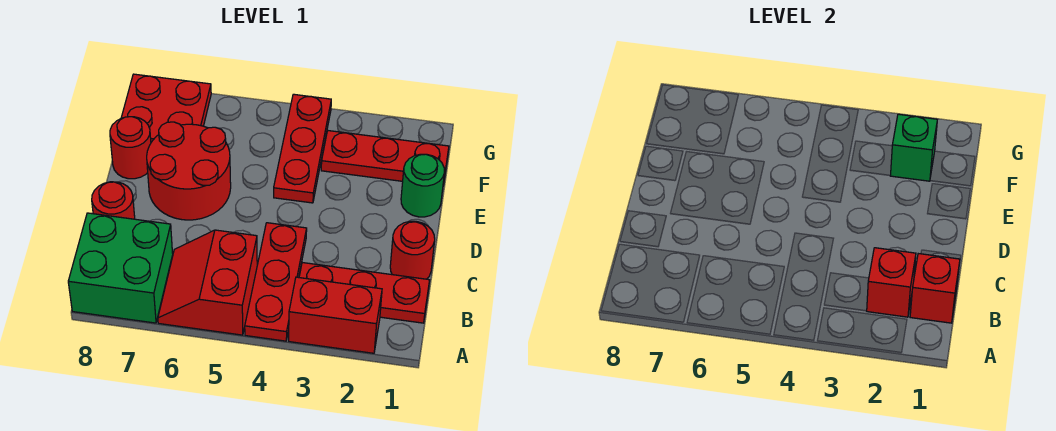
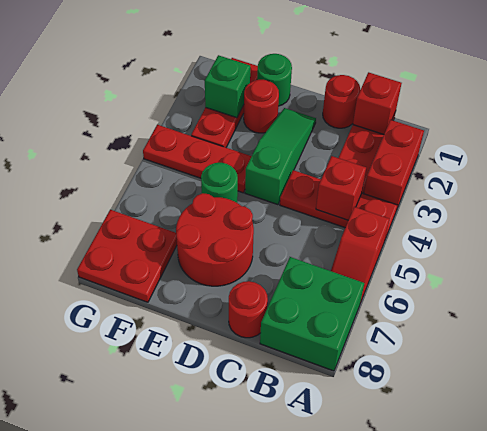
red 2x2 slope [158,230,257,335] -> red 1x2 slope [331,207,389,303]
red 1x1 brick [867,248,916,317] -> red 1x1 brick moved to [316,156,366,220]
none -> green 1x3 slope [245,108,316,205]
none -> green 1x1 round brick [201,163,238,203]
red 1x1 round brick [110,117,151,179] -> red 1x1 round brick moved to [244,80,279,133]

